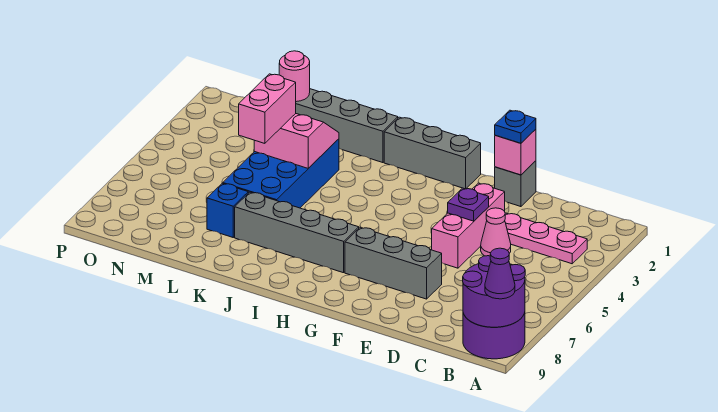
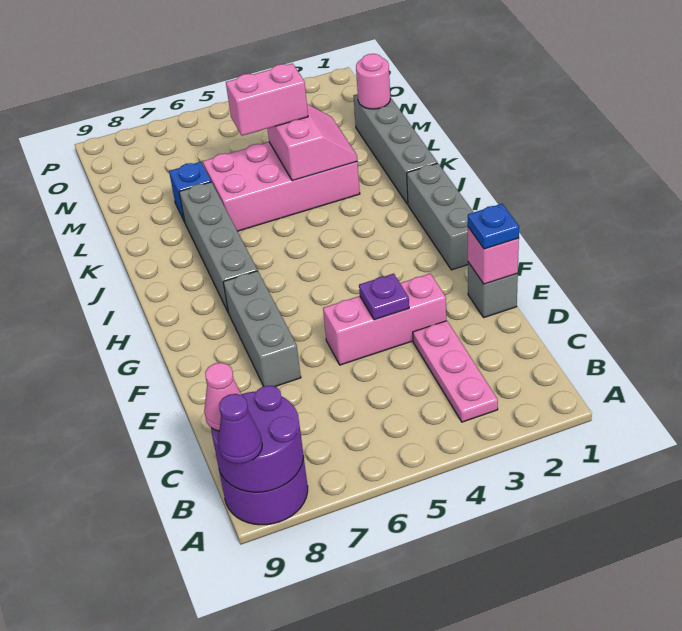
pink 1x1 cone [481,208,511,256] -> pink 1x1 cone moved to [204,363,242,431]
blue 2x4 brick [223,139,339,208] -> pink 2x4 brick [203,142,360,231]

